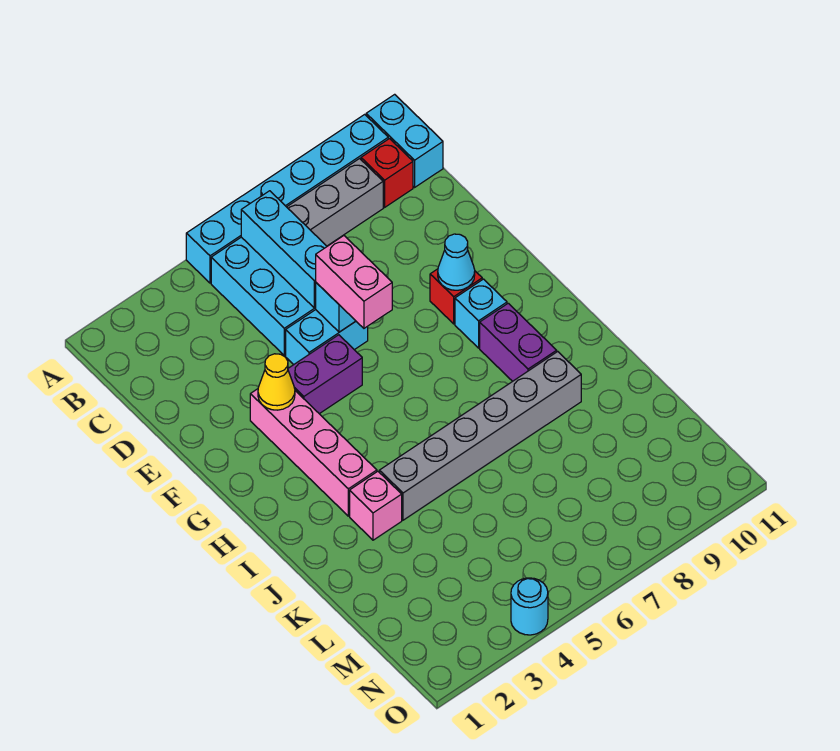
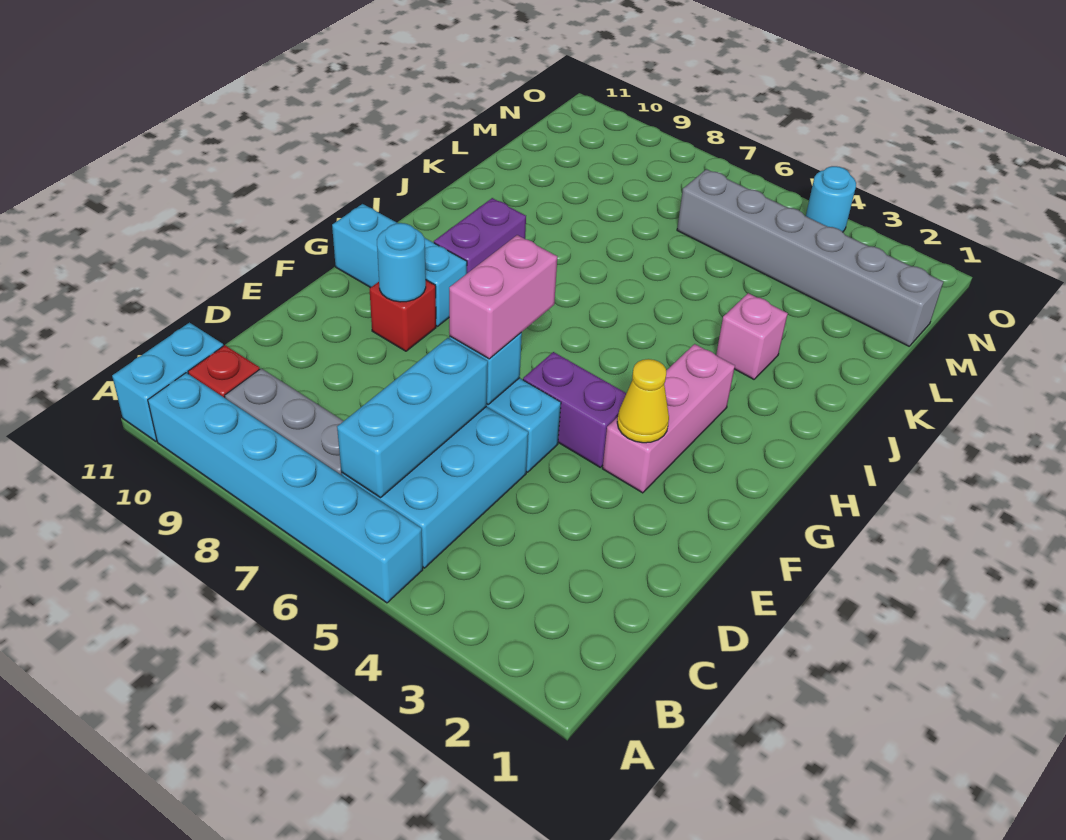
pink 1x4 brick [250,389,377,516] -> pink 1x3 brick [602,344,735,493]
cyan 1x1 cone [438,234,475,290] -> cyan 1x1 round brick [377,223,426,302]
cyan 1x1 brick [455,279,507,348] -> cyan 1x3 brick [332,204,467,326]
grey 1x6 brick [379,352,581,520] -> grey 1x6 brick moved to [677,169,943,346]

